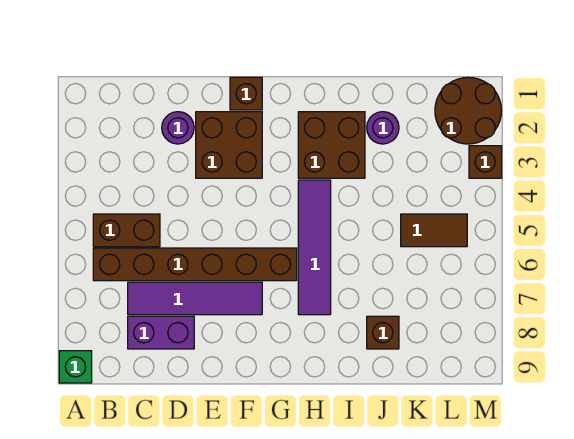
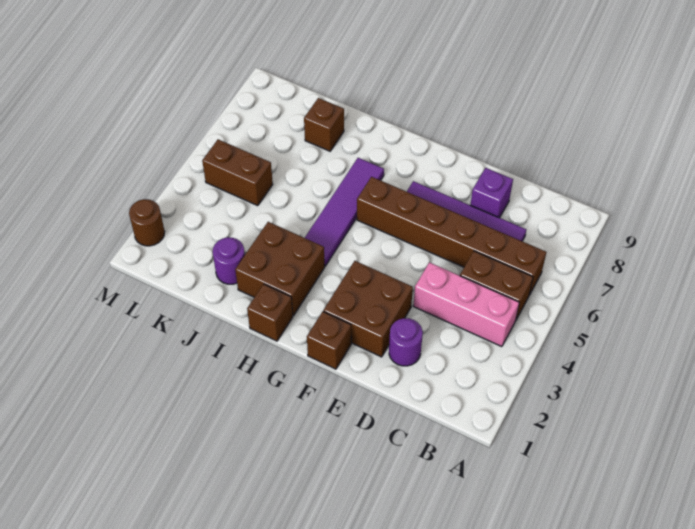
green 1x1 brick [59,351,92,383] -> none
none -> pink 1x3 brick [413,262,519,347]
purple 1x2 brick [128,316,194,349] -> purple 1x1 brick [470,168,513,218]
brown 1x2 tile [401,214,467,247] -> brown 1x2 brick [202,139,273,206]
brown 2x2 round brick [435,77,501,144] -> brown 1x1 round brick [129,199,165,246]
brown 1x1 brick [469,146,502,178] -> brown 1x1 brick moved to [247,284,293,341]

